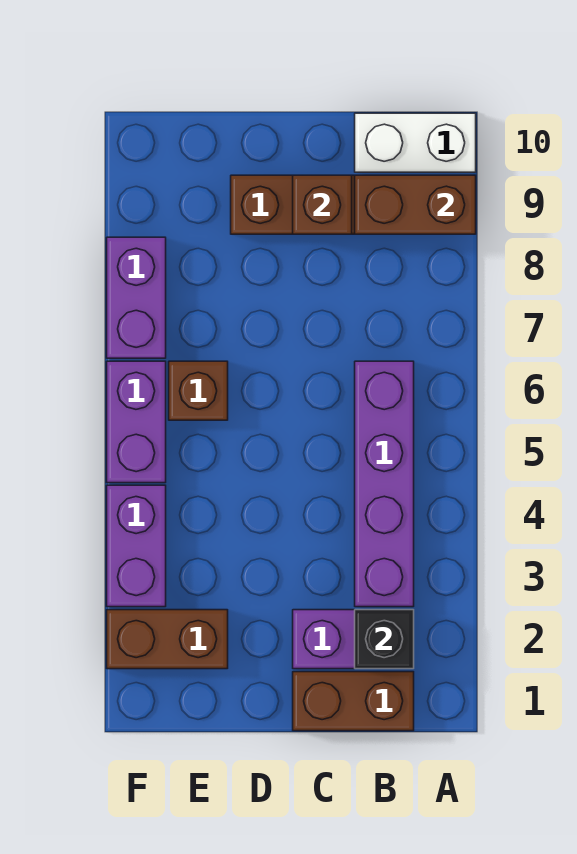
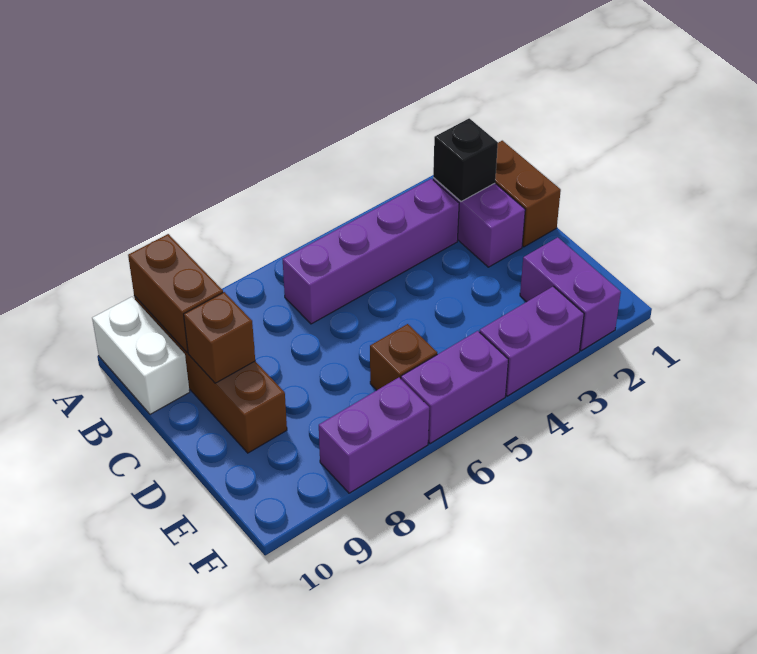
brown 1x2 brick [107,610,228,669] -> purple 1x2 brick [520,237,621,351]

